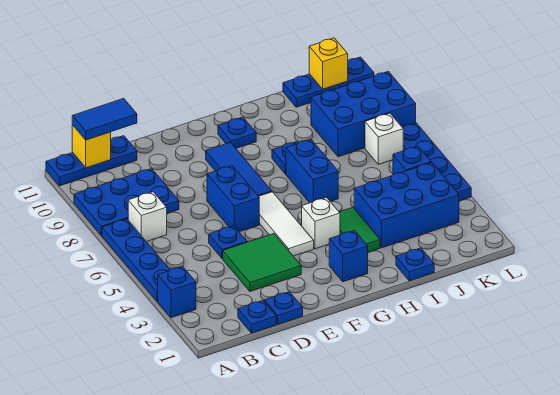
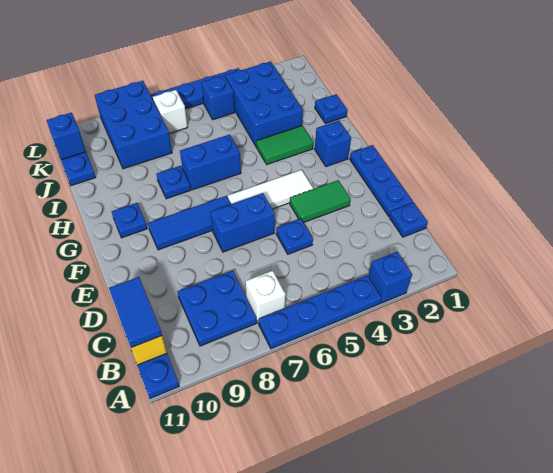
blue 2x3 plate [74,169,179,235] -> blue 2x2 plate [177,270,257,346]
blue 1x1 plate [264,292,303,324] -> blue 1x3 plate [350,145,413,216]
green 2x2 tile [223,234,301,291] -> green 1x2 tile [290,181,351,223]
white 1x1 brick [302,198,340,249] -> none
yellow 1x1 brick [309,38,348,89] -> blue 1x1 brick [46,113,86,160]

